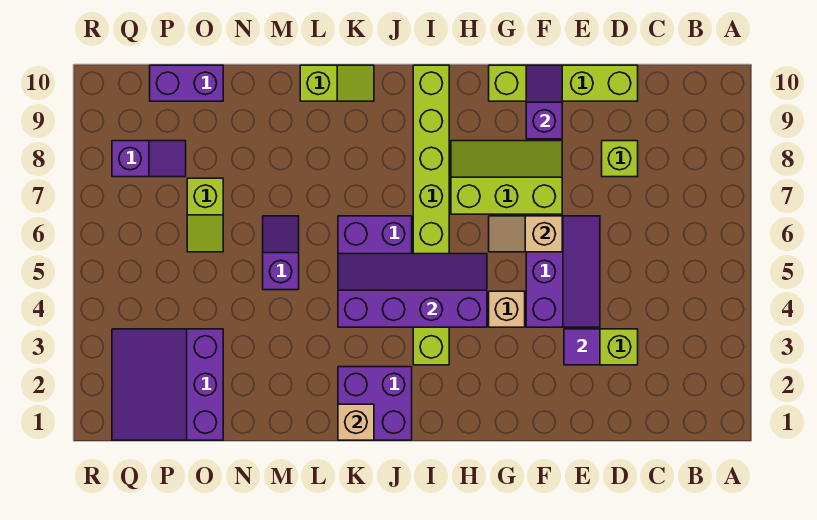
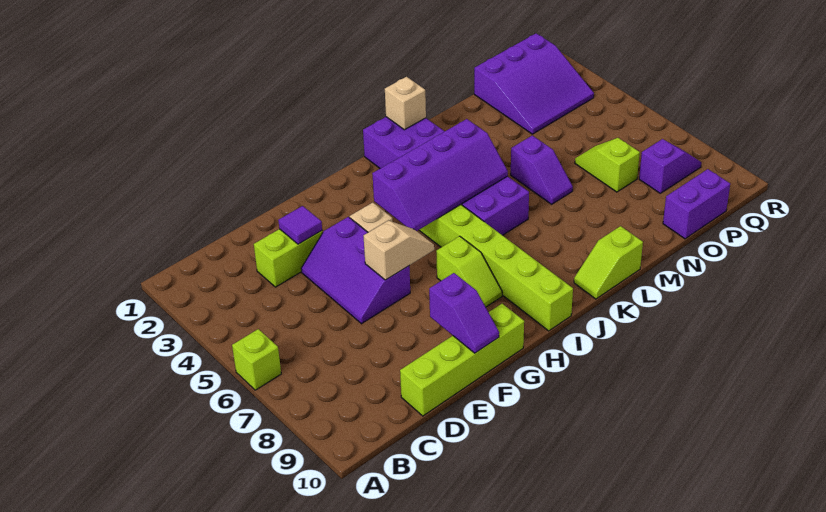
lime 1x1 brick [602,141,638,177] -> lime 1x1 brick moved to [232,329,281,390]
lime 2x3 slope [451,141,562,214] -> lime 1x2 slope [436,236,502,307]
purple 3x3 slope [112,329,223,440] -> purple 3x3 slope turned to [474,33,594,134]
purple 1x2 slope [112,141,186,177] -> purple 1x2 slope turned to [639,139,701,193]

